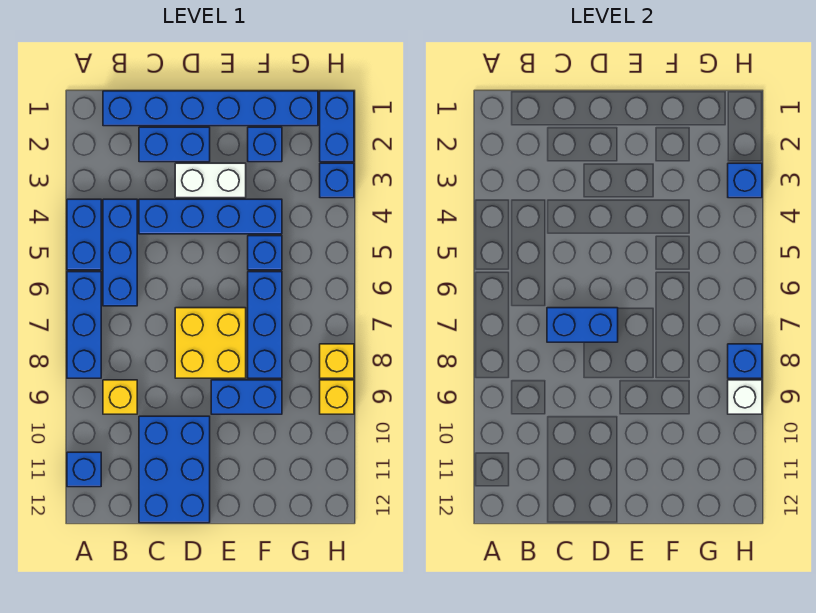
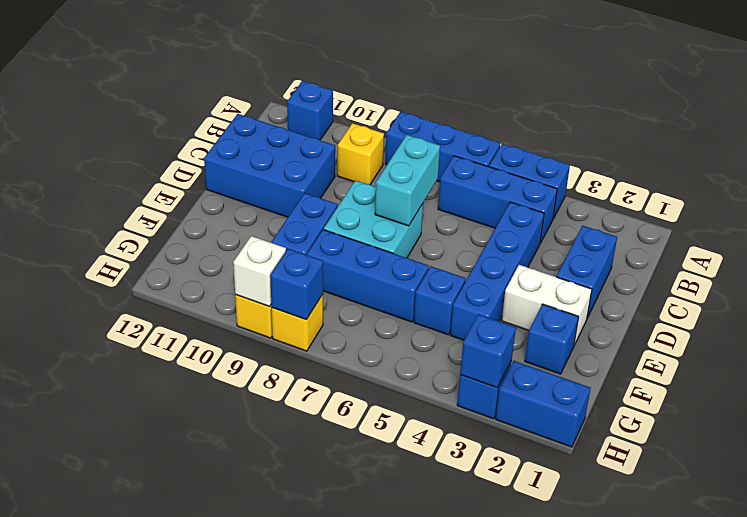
blue 1x6 brick [103,91,318,126] -> none
blue 1x2 brick [547,308,618,342] -> cyan 1x2 brick [375,135,440,226]
white 1x2 brick [175,163,246,198] -> white 1x2 brick turned to [502,265,592,345]
yellow 2x2 brick [175,308,246,378] -> cyan 2x2 brick [324,180,423,258]

